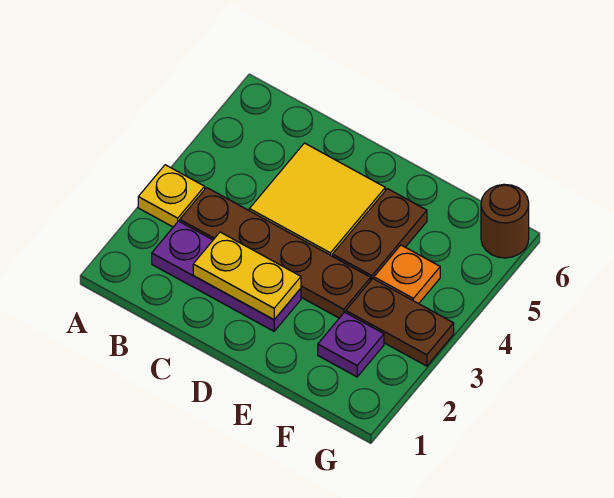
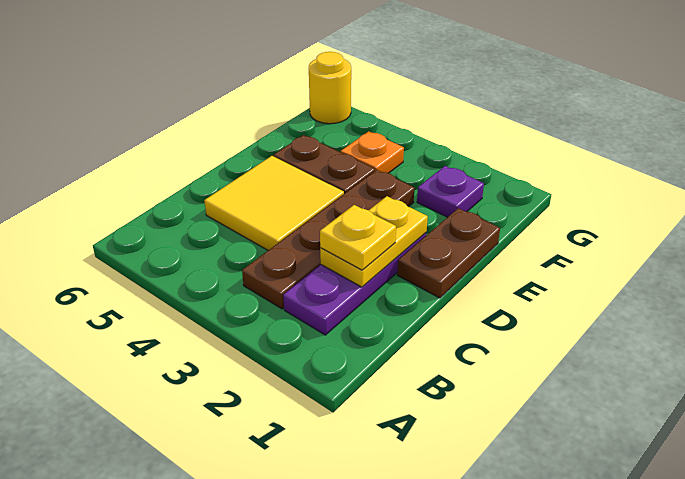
yellow 1x1 plate [138,165,205,227] -> yellow 1x1 plate moved to [320,205,396,270]
brown 1x2 plate [346,279,454,366] -> brown 1x2 plate moved to [397,208,500,298]
brown 1x1 round brick [481,184,529,258] -> yellow 1x1 round brick [309,52,351,124]

